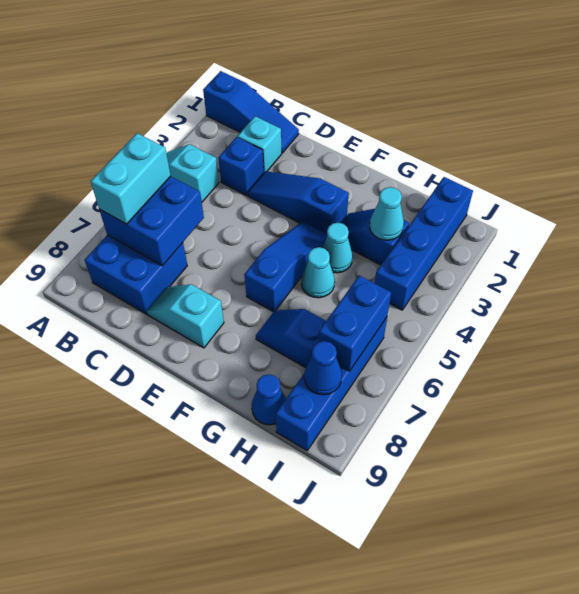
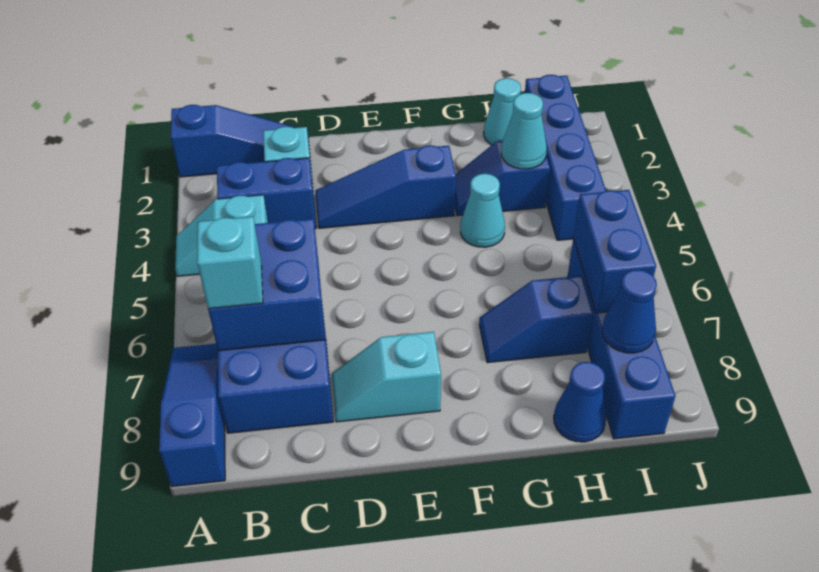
cyan 1x2 brick [91,133,171,224] -> cyan 1x1 brick [197,217,263,309]
blue 1x1 brick [218,137,264,195] -> blue 1x2 brick [217,158,316,229]
blue 1x3 slope [244,222,327,312] -> blue 1x3 slope moved to [159,344,225,486]
cyan 1x1 cone [301,247,335,298] -> cyan 1x1 cone moved to [484,78,521,145]

